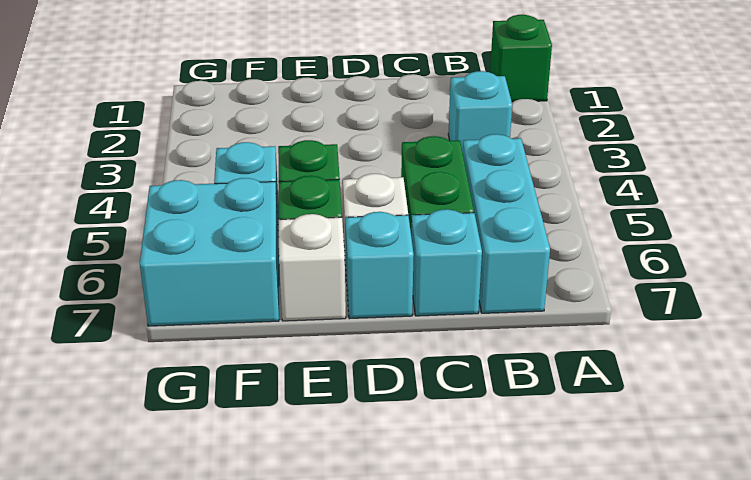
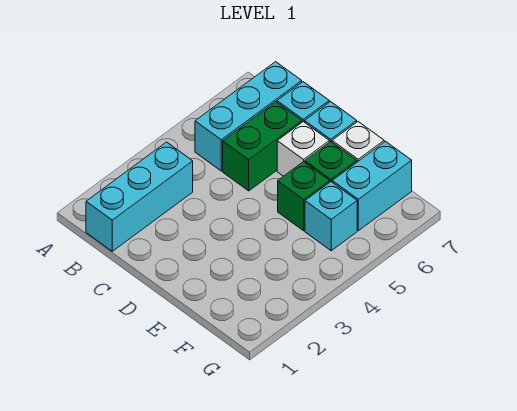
green 1x1 brick [490,15,552,102] -> none
cyan 1x1 brick [448,71,512,152] -> cyan 1x3 brick [86,142,193,251]
cyan 2x2 brick [140,178,279,326] -> cyan 1x2 brick [332,141,412,231]

